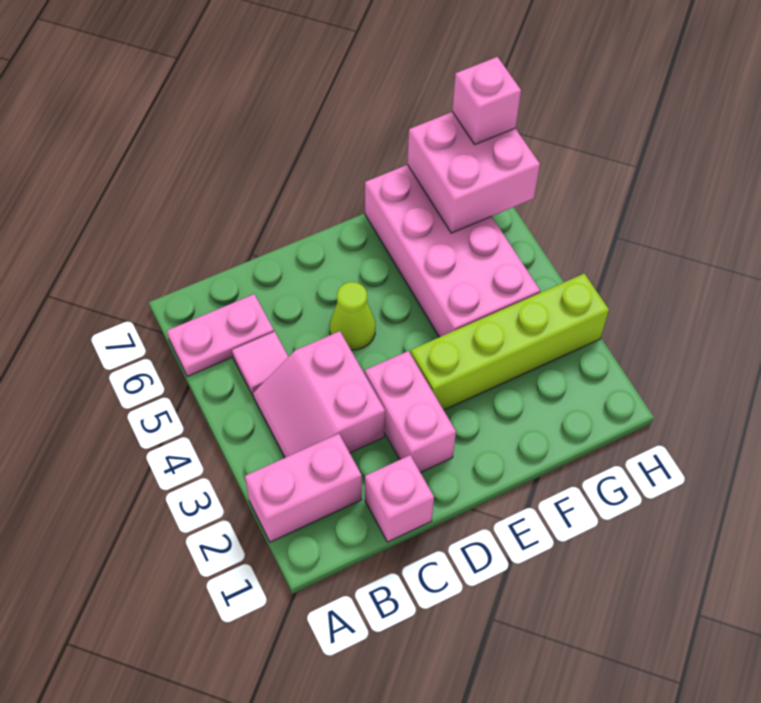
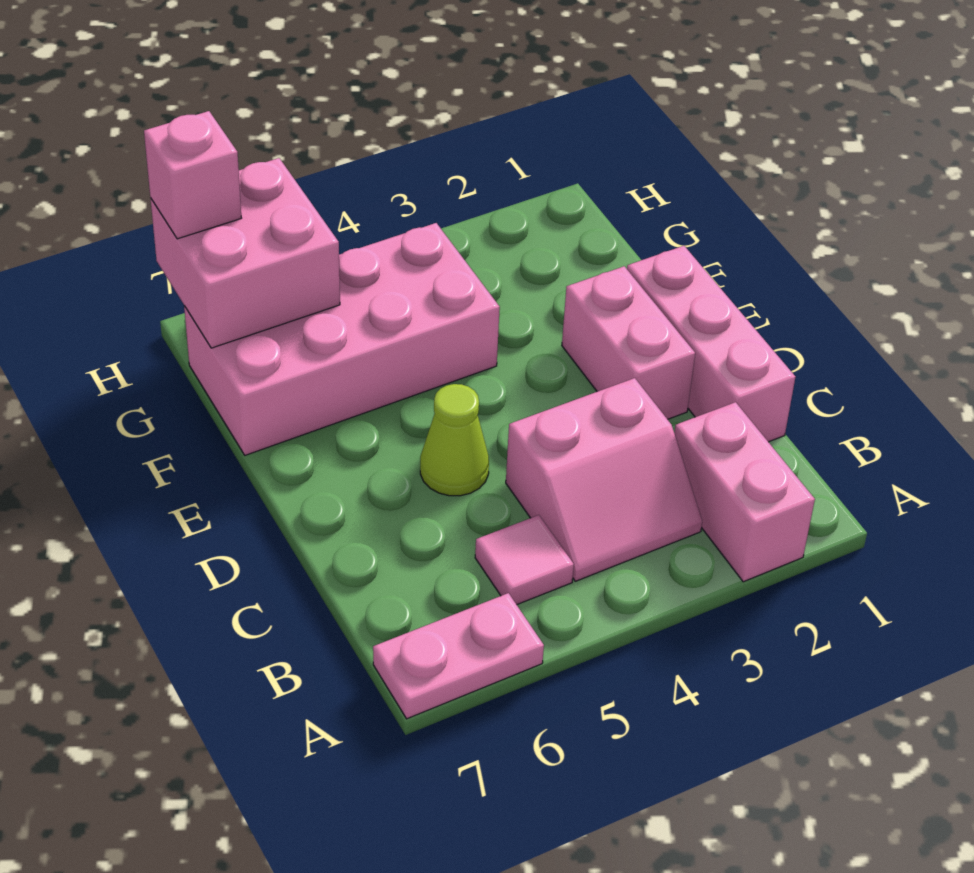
pink 1x2 plate [167,294,274,376] -> pink 1x2 plate turned to [373,593,544,719]
pink 1x1 brick [365,455,434,542] -> pink 1x3 brick [627,246,795,442]
pink 1x2 brick [365,351,456,473] -> pink 1x2 brick turned to [562,266,695,419]
lime 1x4 brick [411,274,609,410] -> none

